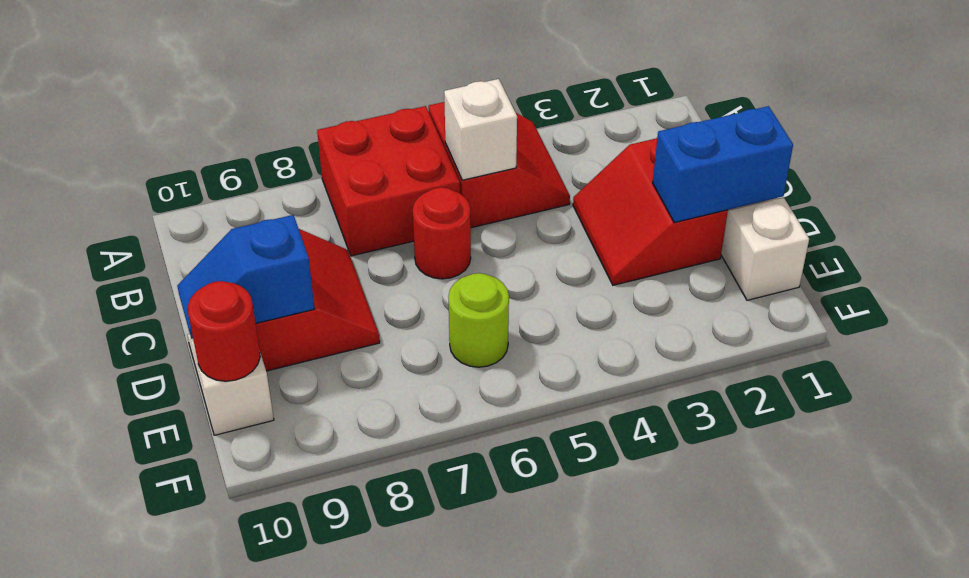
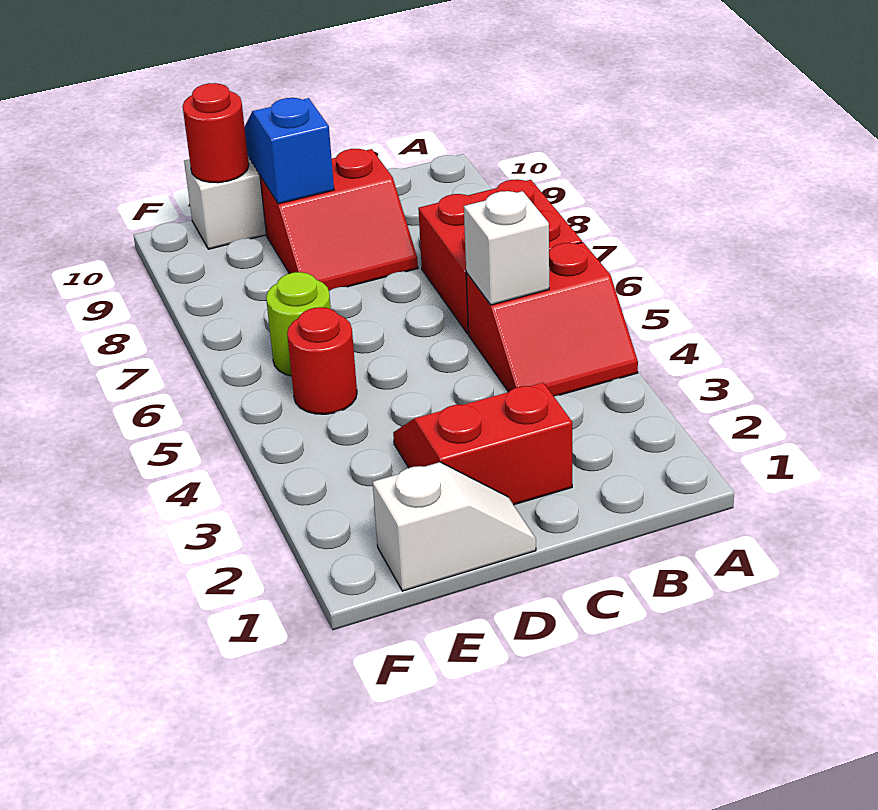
red 1x1 round brick [413,187,471,279] -> red 1x1 round brick moved to [287,307,357,414]
blue 1x2 brick [653,106,793,223] -> none

